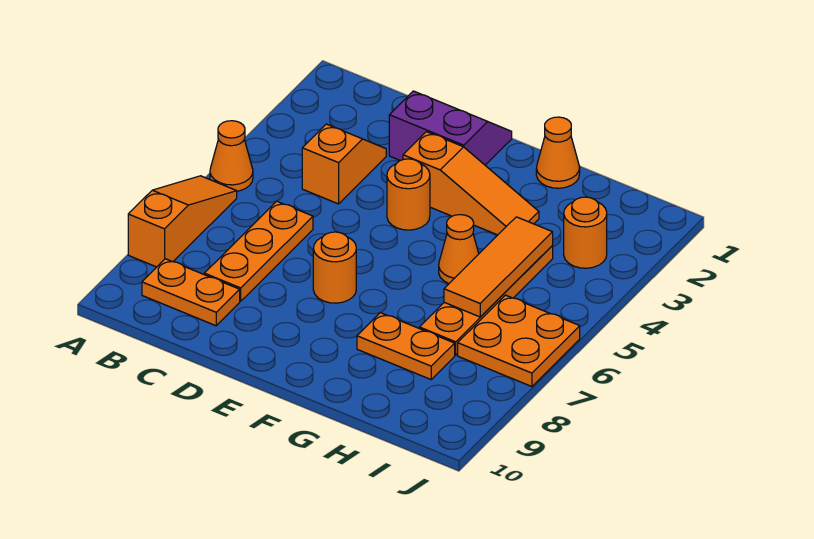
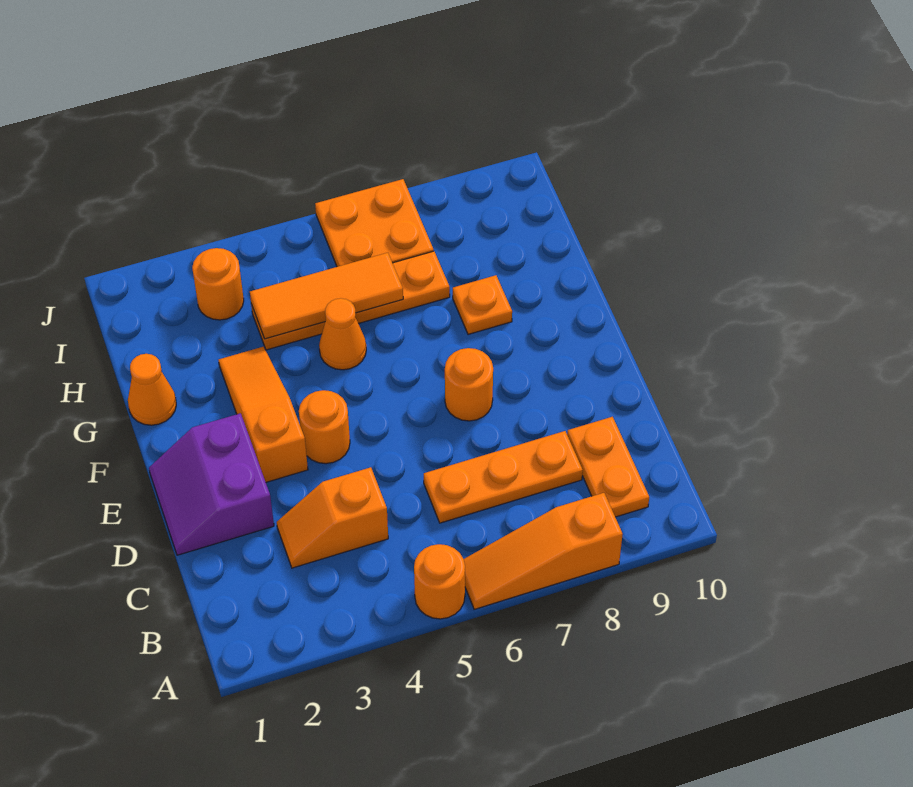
orange 1x1 cone [210,121,253,191] -> orange 1x1 round brick [414,544,465,619]
orange 1x2 plate [357,313,455,379] -> orange 1x1 plate [453,275,512,334]

